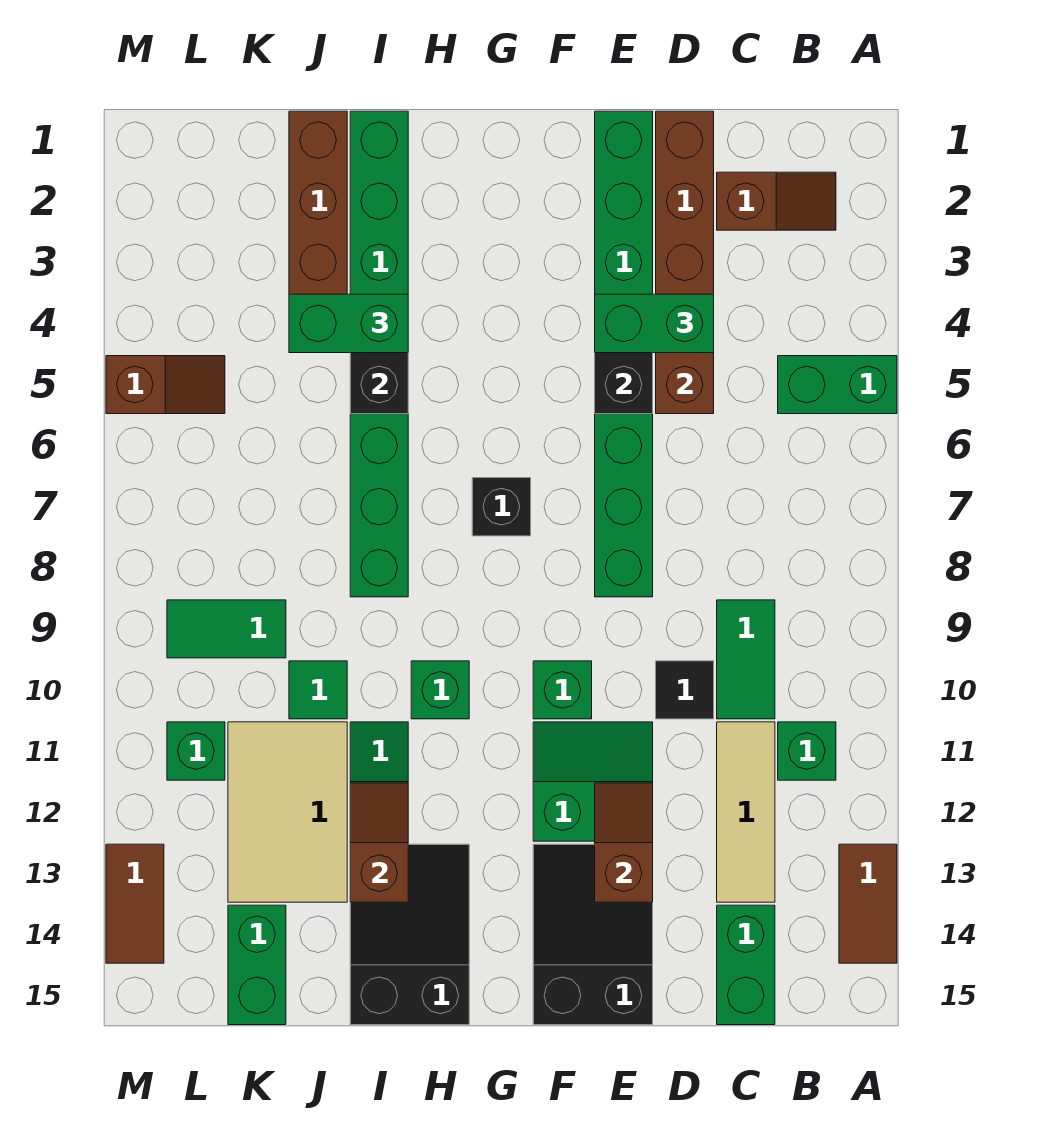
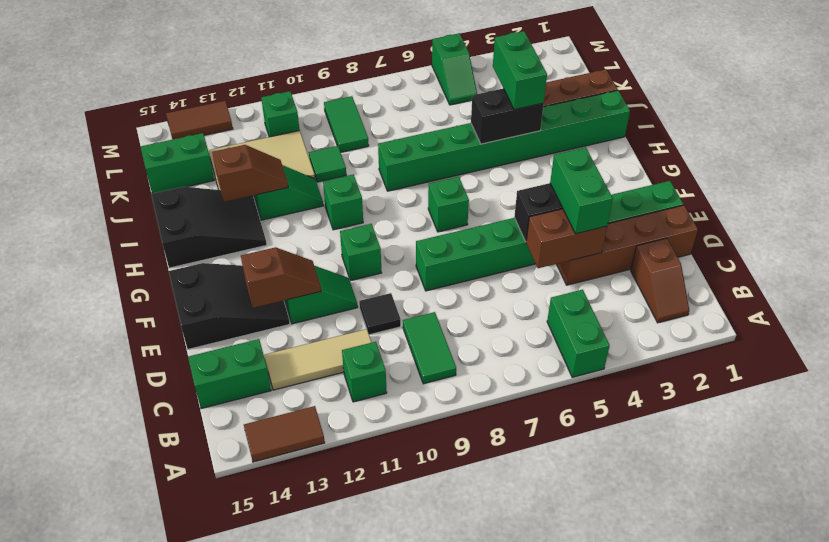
green 1x2 tile [717,600,775,719] -> green 1x2 tile turned to [403,312,456,384]
green 2x2 slope [533,722,653,841] -> green 1x2 slope [285,266,358,324]
black 1x1 brick [472,478,531,536] -> green 1x1 brick [428,177,469,232]
brown 1x2 slope [106,356,225,414] -> green 1x2 slope [432,34,477,105]

